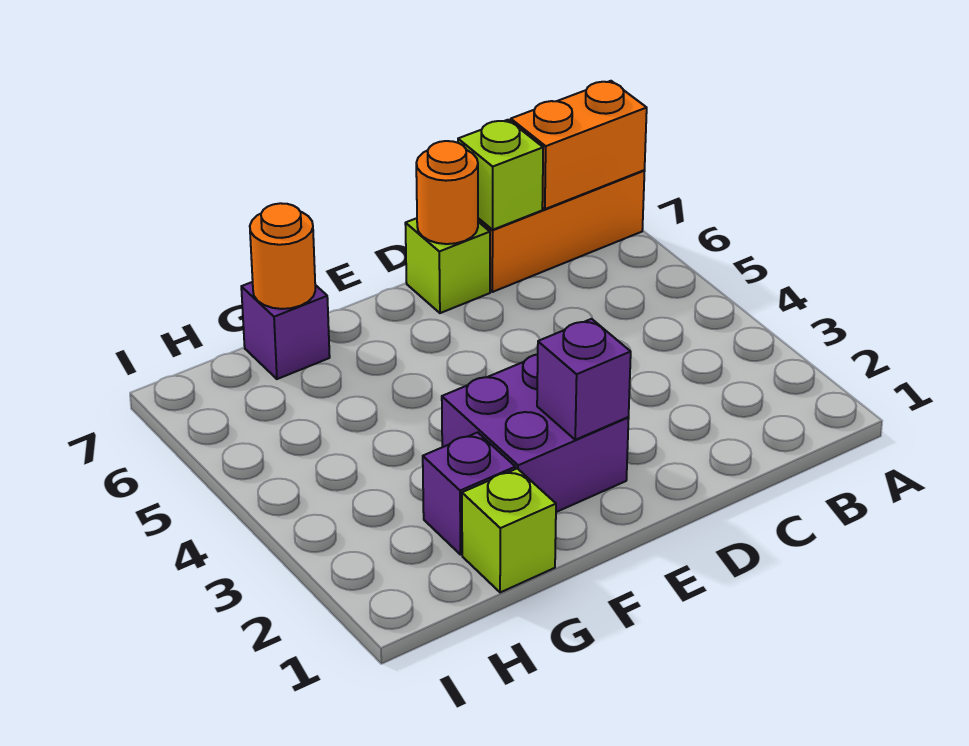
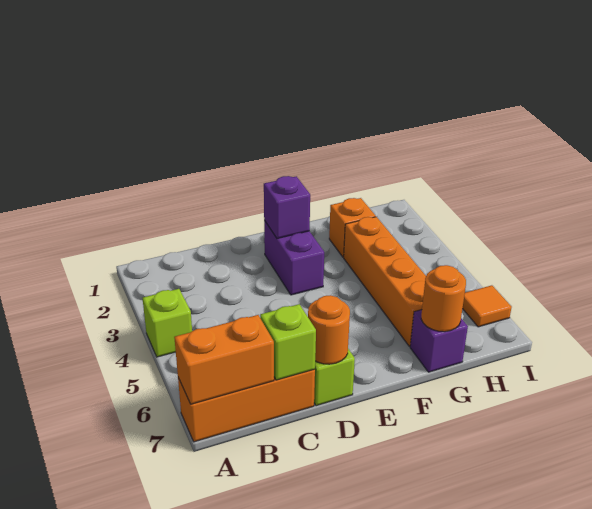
purple 2x2 brick [442,355,629,512] -> purple 1x2 brick [264,220,324,295]
lime 1x1 brick [462,469,556,593] -> lime 1x1 brick moved to [143,289,192,357]
purple 1x1 brick [423,432,515,555] -> orange 1x1 brick [329,198,376,257]
none -> orange 1x4 brick [344,217,426,347]
none -> orange 1x1 tile [462,285,512,327]

